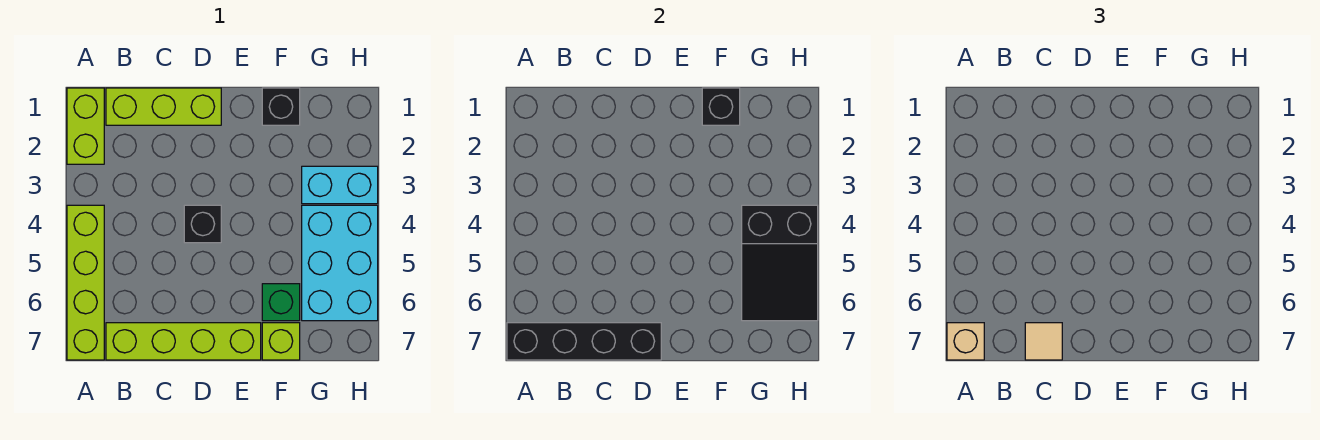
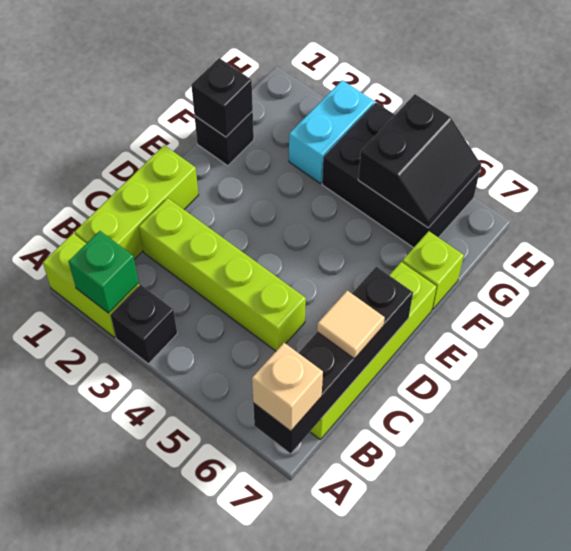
lime 1x4 brick [67,205,104,360] -> lime 1x4 brick moved to [139,198,306,351]
black 1x1 brick [184,205,221,243] -> black 1x1 brick moved to [110,285,177,364]
green 1x1 brick [262,284,300,321] -> green 1x1 brick moved to [68,231,139,313]
cyan 2x3 brick [302,205,378,321] -> black 2x3 brick [322,103,480,248]
black 2x3 slope [742,205,818,321] -> black 2x2 slope [358,94,481,228]

